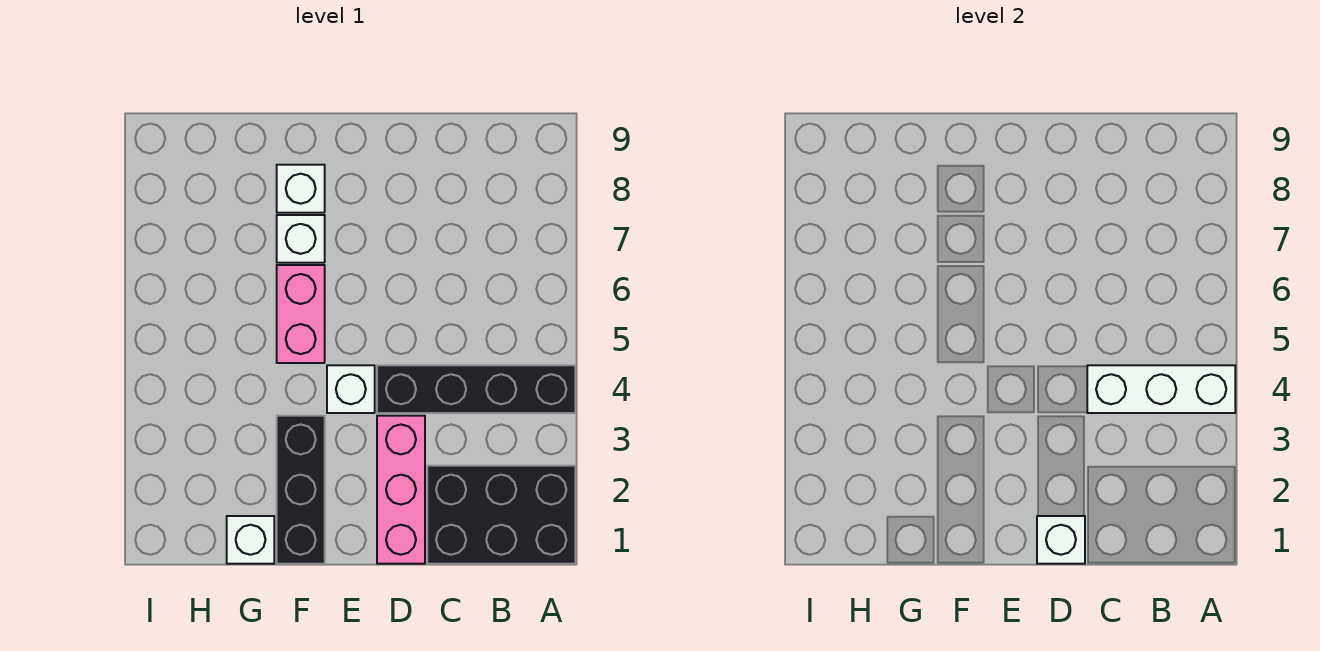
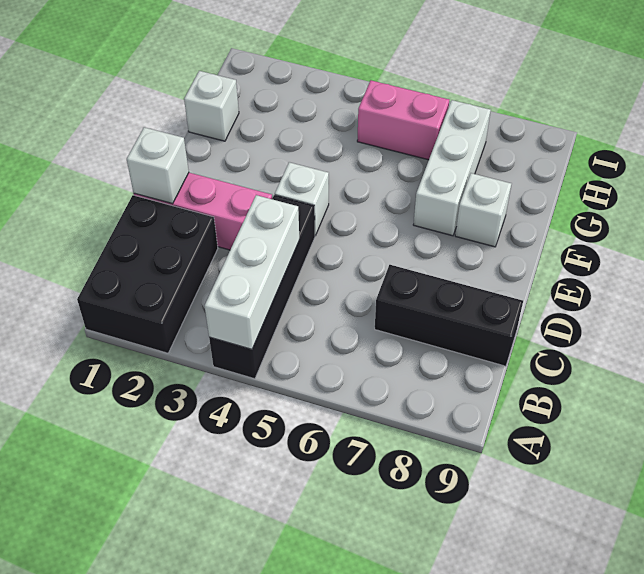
black 1x3 brick [277,416,325,564] -> black 1x3 brick moved to [375,265,523,366]
pink 1x2 brick [277,265,325,363] -> pink 1x2 brick moved to [357,80,449,160]
white 1x1 brick [277,215,325,263] -> white 1x3 brick [413,100,491,236]

